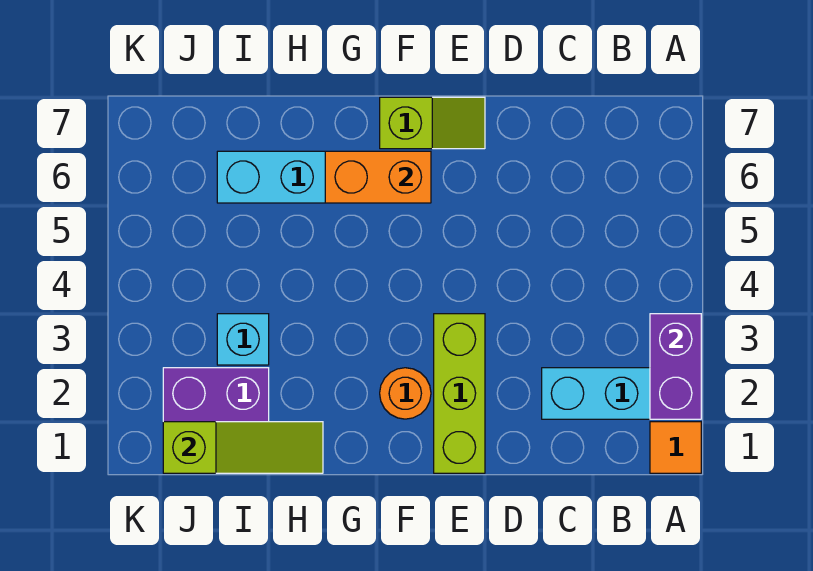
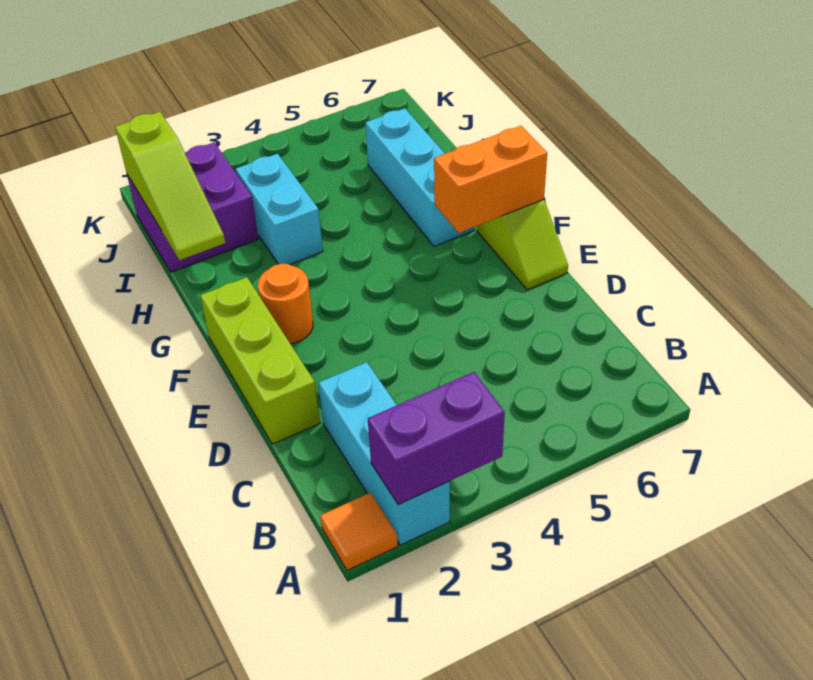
lime 1x3 brick [434,314,485,473] -> lime 1x3 brick turned to [200,277,320,444]
orange 1x2 brick [325,151,431,203] -> orange 1x2 brick turned to [434,126,547,233]
cyan 1x1 brick [217,314,269,365] -> cyan 1x2 brick [236,154,323,265]

